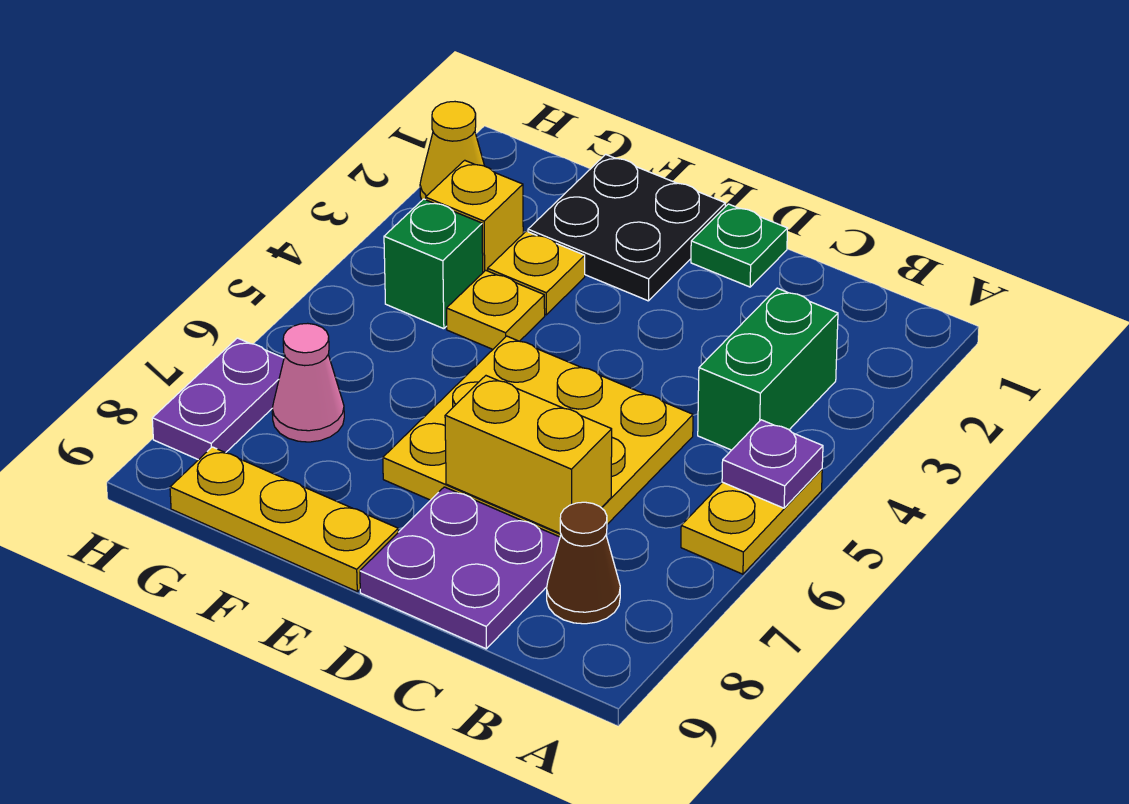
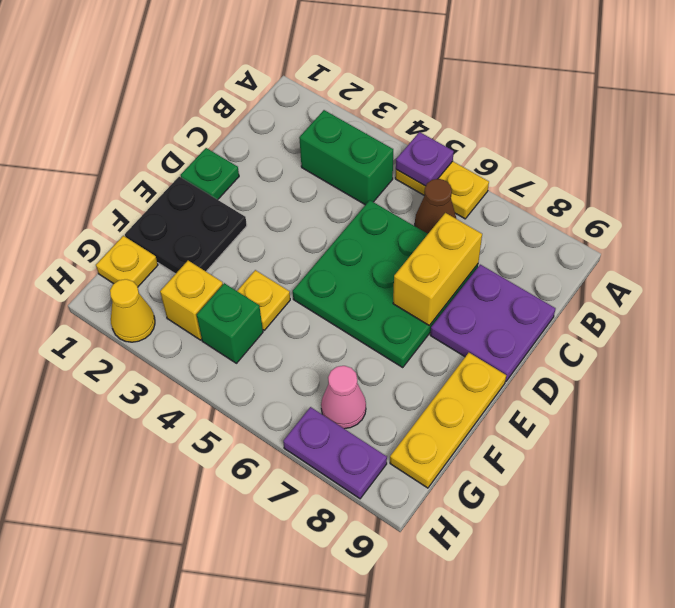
brown 1x1 cone [547,502,620,624] -> brown 1x1 cone moved to [415,179,456,234]
yellow 3x3 plate [383,336,693,537] -> green 3x3 plate [293,200,478,367]
yellow 1x1 plate [488,231,585,315] -> yellow 1x1 plate moved to [96,236,158,287]

